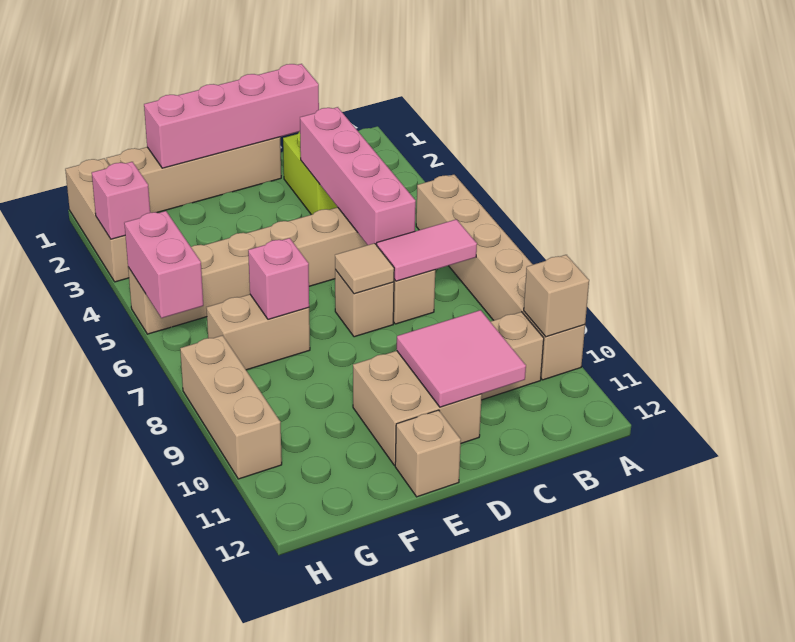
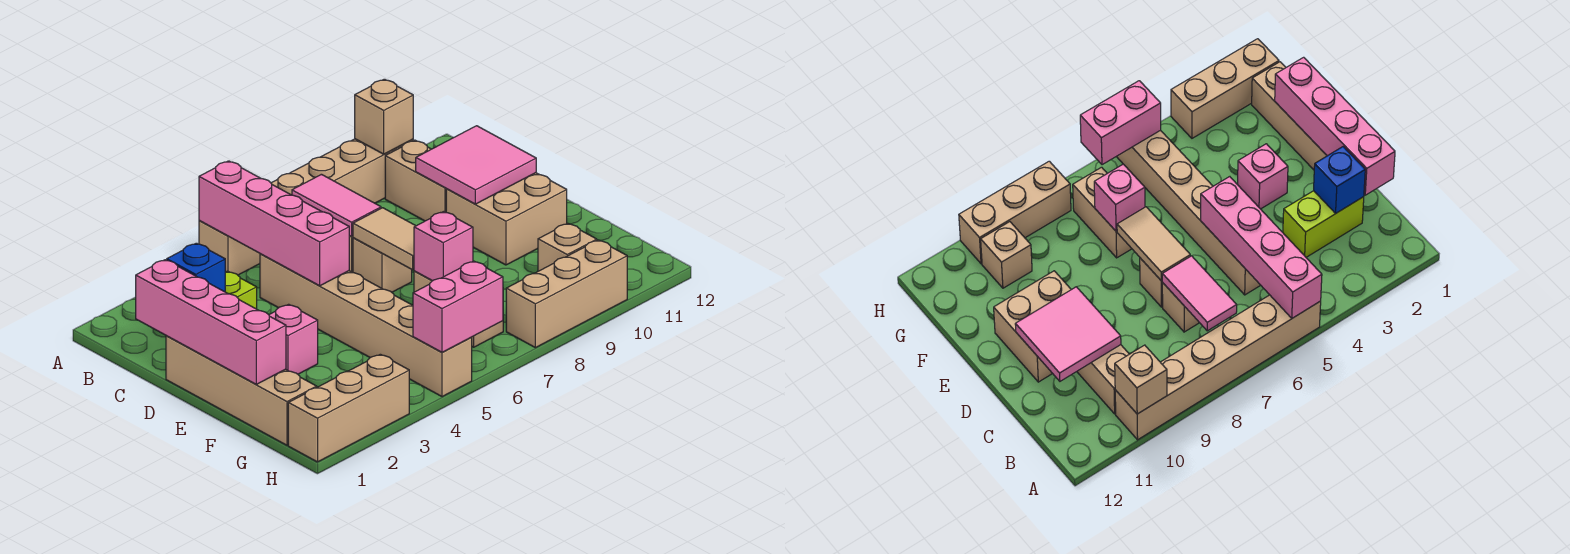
none -> blue 1x1 brick [167,243,225,292]
pink 1x4 brick [300,107,416,245] -> pink 1x4 brick turned to [199,161,349,286]
tan 1x1 tile [335,243,394,294] -> tan 1x2 tile [353,208,415,270]
tan 1x1 brick [395,410,461,497] -> tan 1x1 brick moved to [538,223,597,271]
pink 1x1 brick [92,162,150,239] -> pink 1x1 brick moved to [269,304,318,374]

